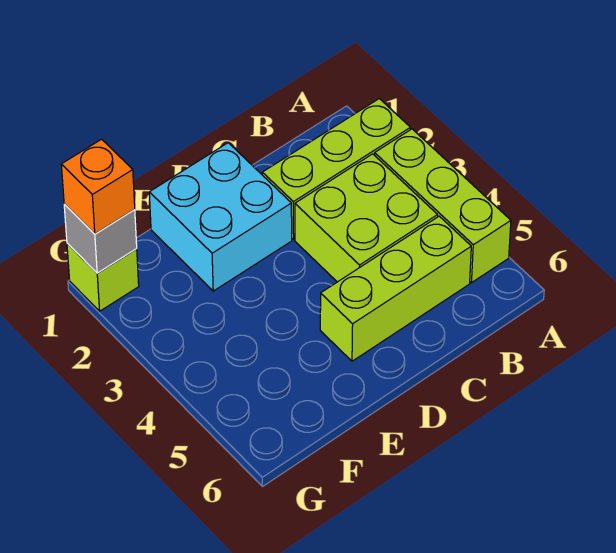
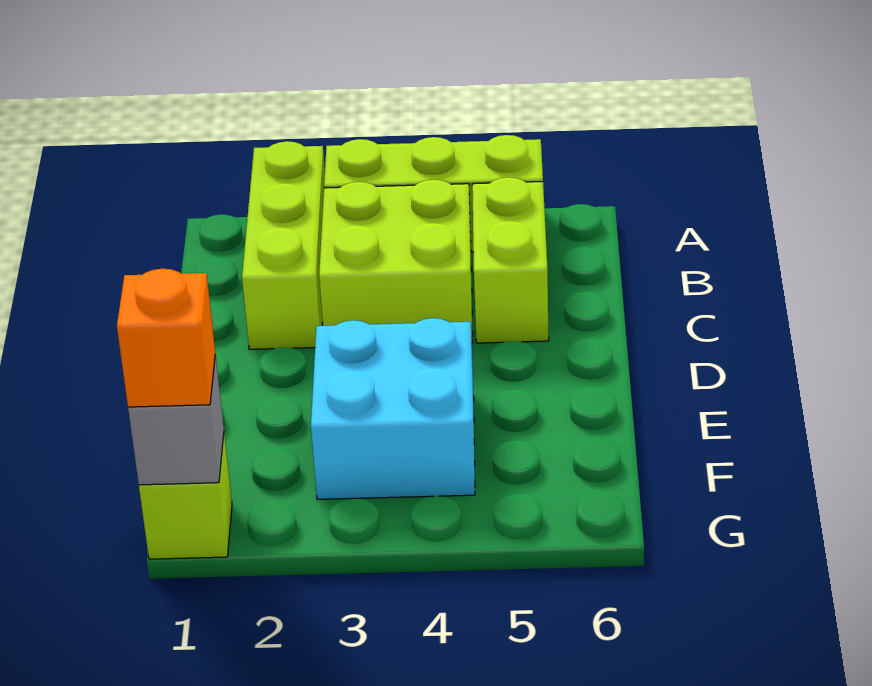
lime 1x3 brick [320,216,471,361] -> lime 1x2 brick [472,177,549,343]
cyan 2x2 brick [149,143,292,291] -> cyan 2x2 brick moved to [311,318,475,499]

